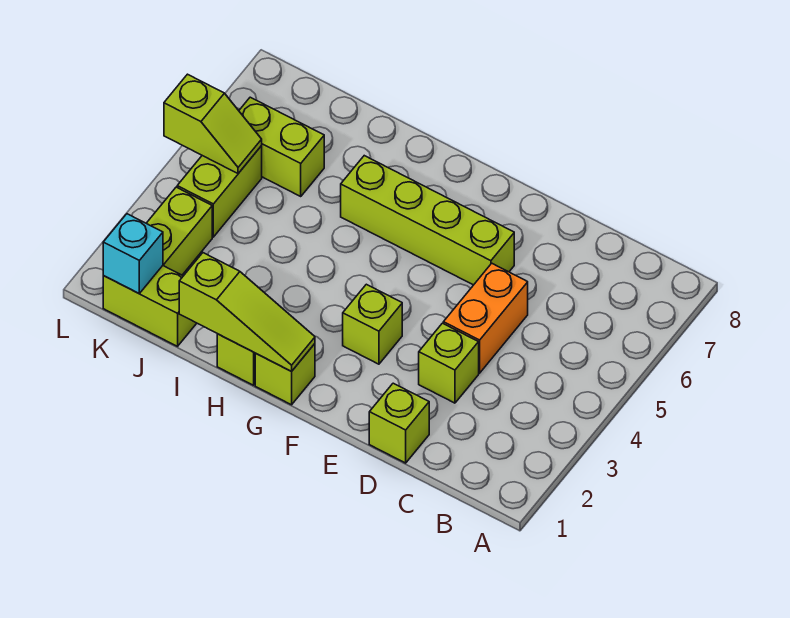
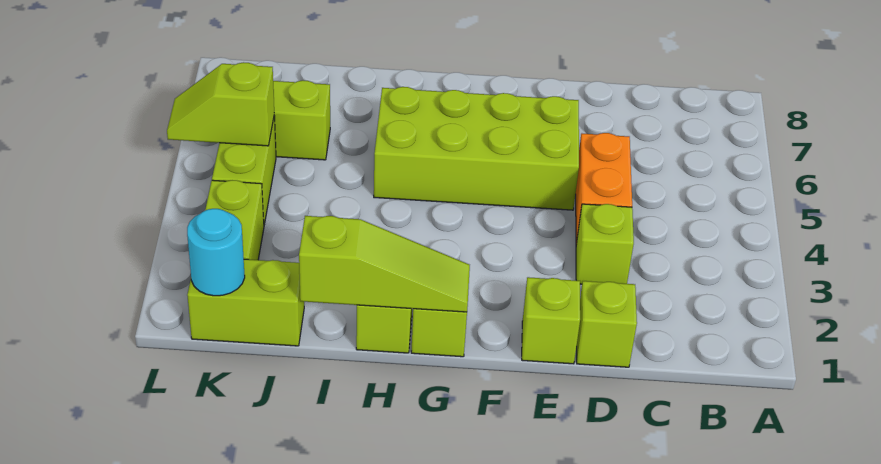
lime 1x4 brick [341,156,514,285] -> lime 2x4 brick [374,87,579,210]
lime 1x1 brick [343,284,402,364] -> lime 1x1 brick moved to [522,277,580,364]
cyan 1x1 brick [103,214,163,293] -> cyan 1x1 round brick [187,209,245,296]
lime 1x2 slope [164,74,262,173] -> lime 1x2 slope turned to [167,62,274,146]

